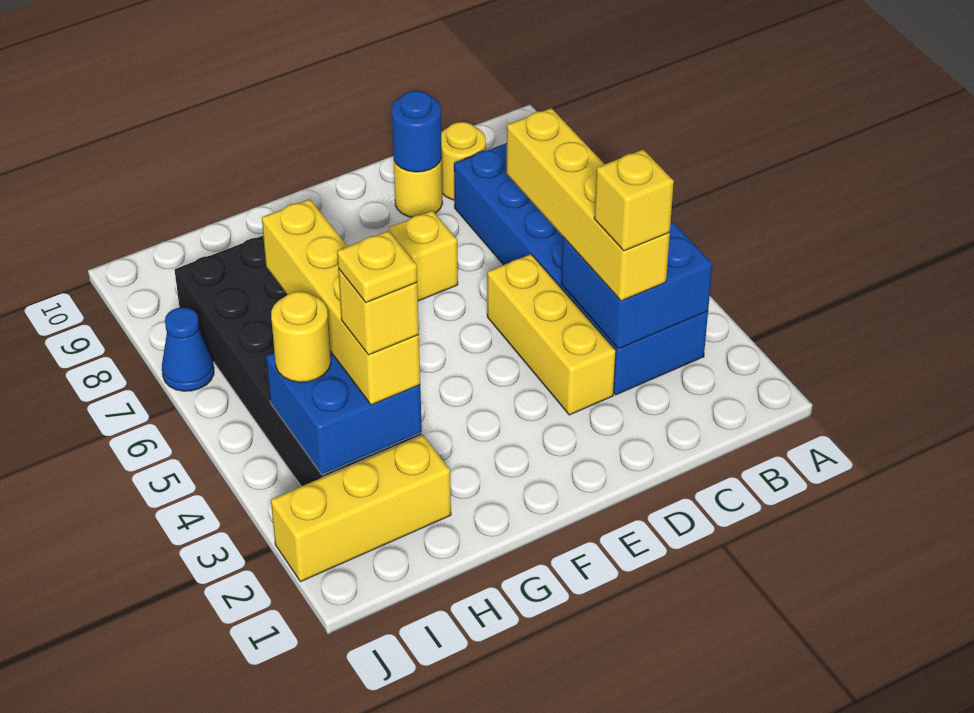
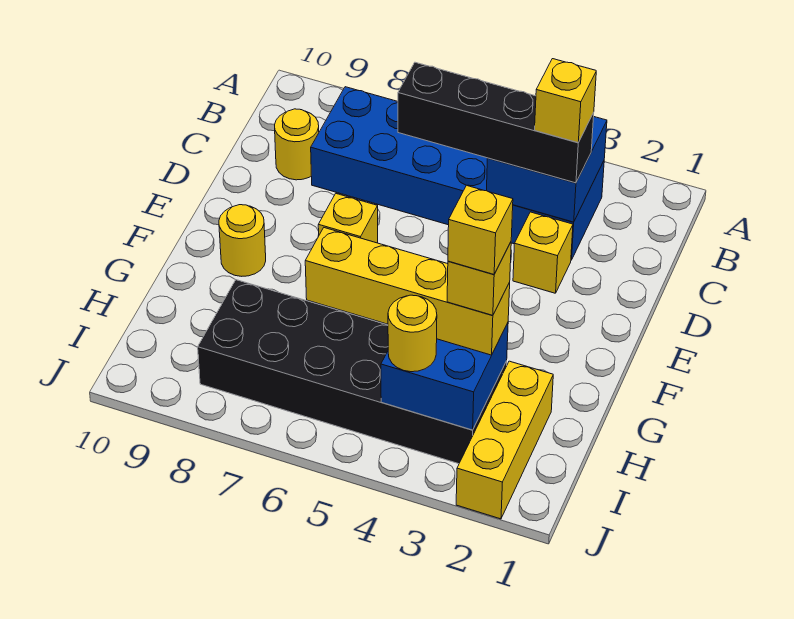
yellow 1x4 brick [507,108,670,301] -> black 1x4 brick [398,62,594,183]
yellow 1x3 brick [487,254,616,415] -> yellow 1x1 brick [513,212,573,293]
yellow 1x1 round brick [394,159,443,217] -> yellow 1x1 round brick moved to [219,205,266,276]
blue 1x1 round brick [392,91,442,172] -> none
yellow 1x1 plate [337,231,417,303] -> yellow 1x1 brick [448,185,513,274]
blue 1x1 cone [162,307,214,391] -> none

